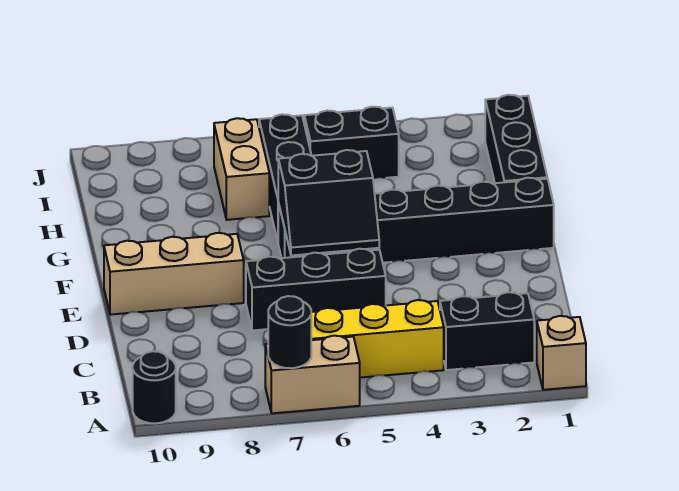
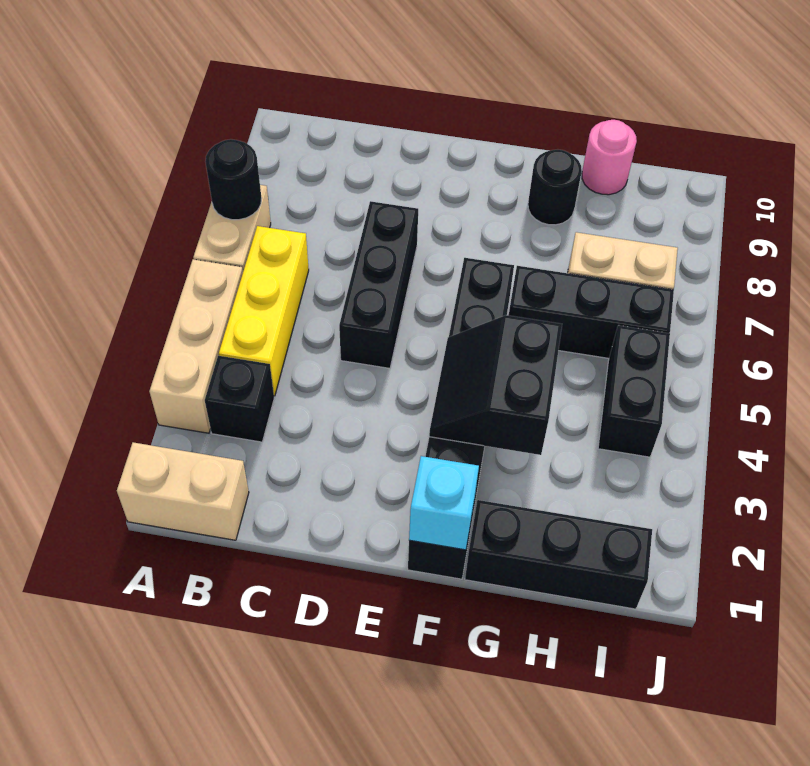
tan 1x1 brick [537,316,586,390] -> tan 1x2 brick [117,442,249,540]
black 1x1 round brick [133,351,176,423] -> black 1x1 round brick moved to [528,150,582,225]
black 1x2 brick [440,292,534,370] -> black 1x1 brick [205,356,274,442]
black 2x2 slope [278,150,379,255] -> black 2x2 slope moved to [429,315,562,455]
tan 1x3 brick [104,233,244,315] -> tan 1x3 brick moved to [149,259,243,433]
none -> cyan 1x1 brick [409,456,479,550]
none -> pink 1x1 round brick [582,120,637,195]

